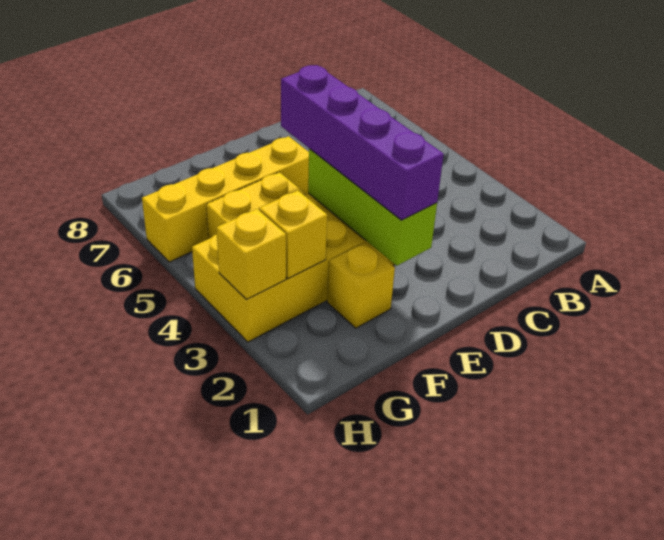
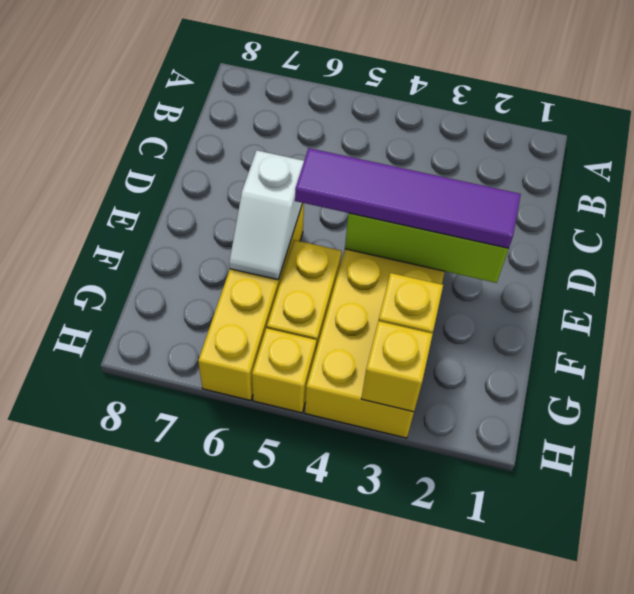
purple 1x4 brick [281,65,444,220] -> purple 1x4 tile [295,148,521,249]
none -> white 1x2 slope [229,150,304,280]
yellow 1x1 brick [327,243,395,328] -> yellow 1x1 brick moved to [252,328,317,413]

